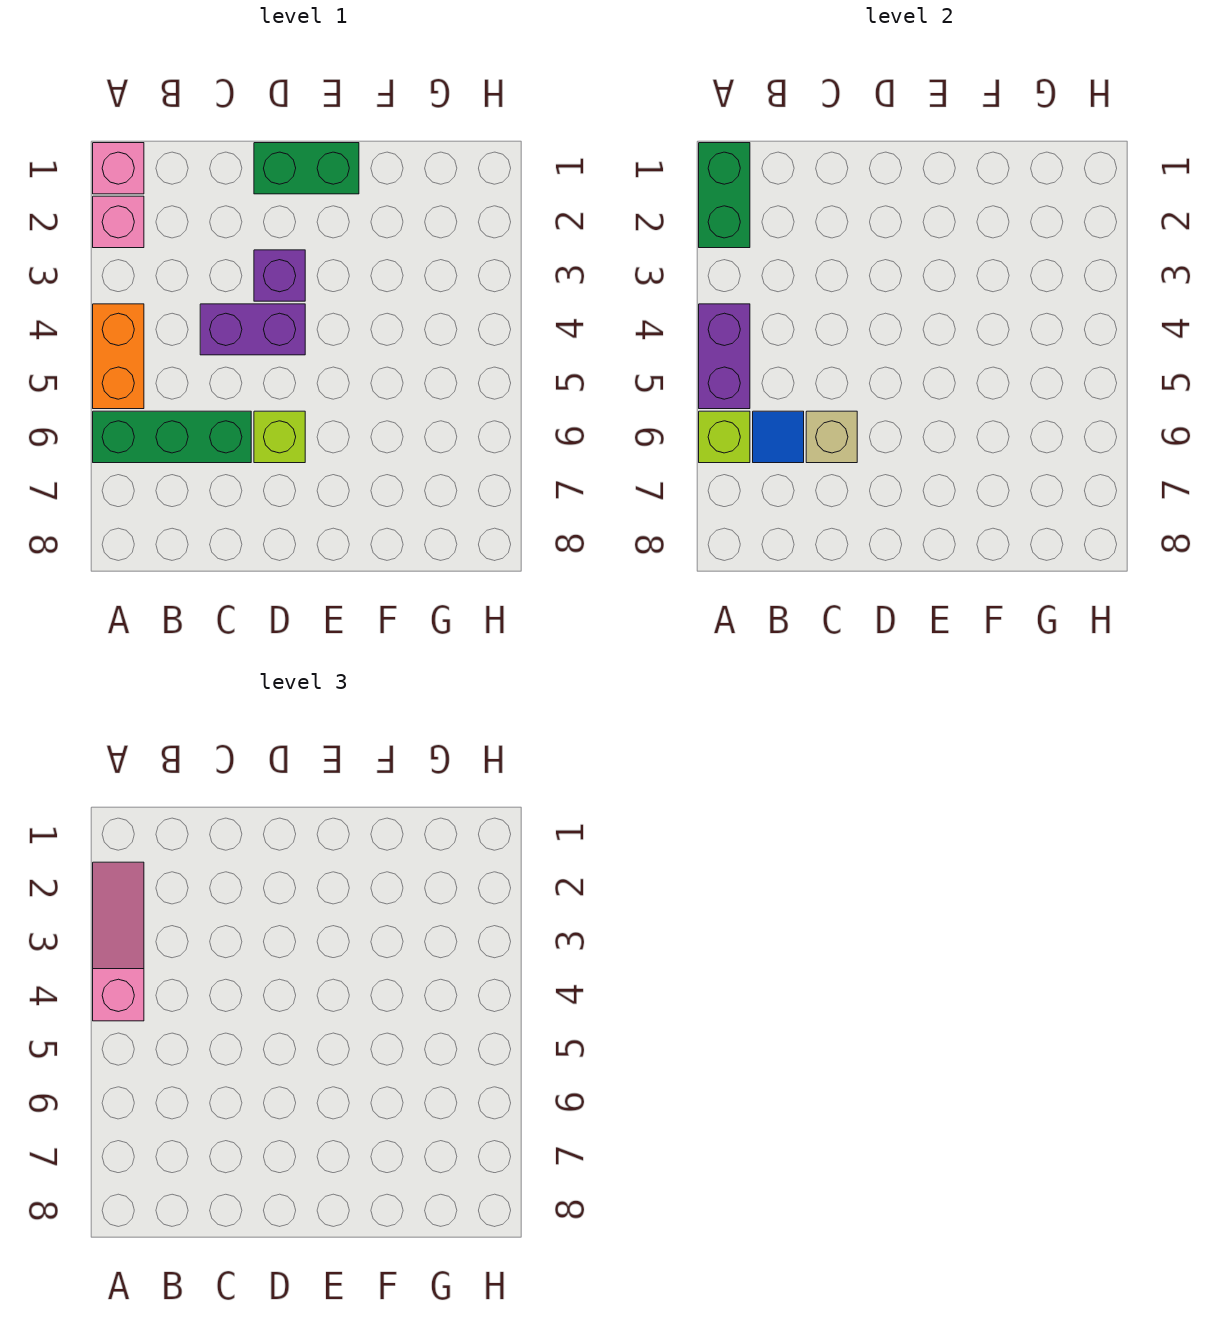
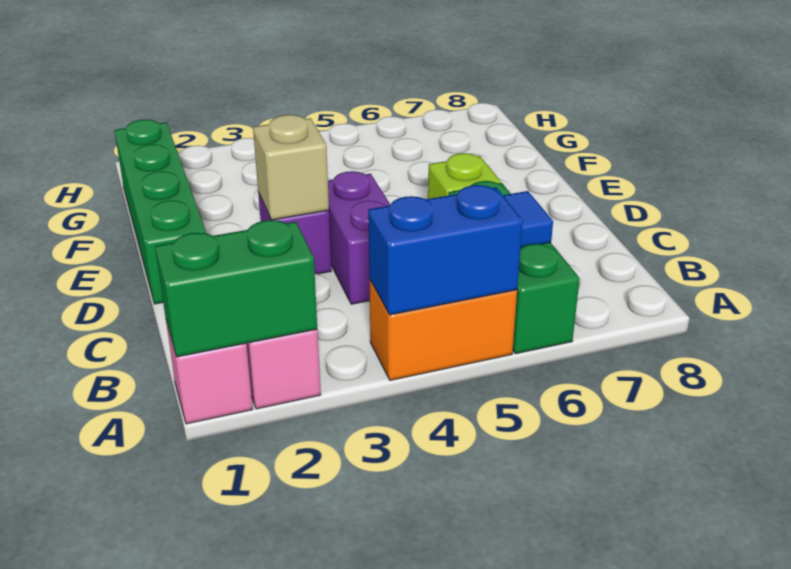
pink 1x3 slope [93,862,144,1021] -> none
purple 1x2 brick [699,304,750,409] -> blue 1x2 brick [368,185,523,315]
lime 1x1 brick [699,411,750,463] -> none
tan 1x1 brick [806,411,857,463] -> tan 1x1 brick moved to [253,115,329,220]
green 1x2 brick [254,143,359,194] -> green 1x4 brick [114,119,206,304]

